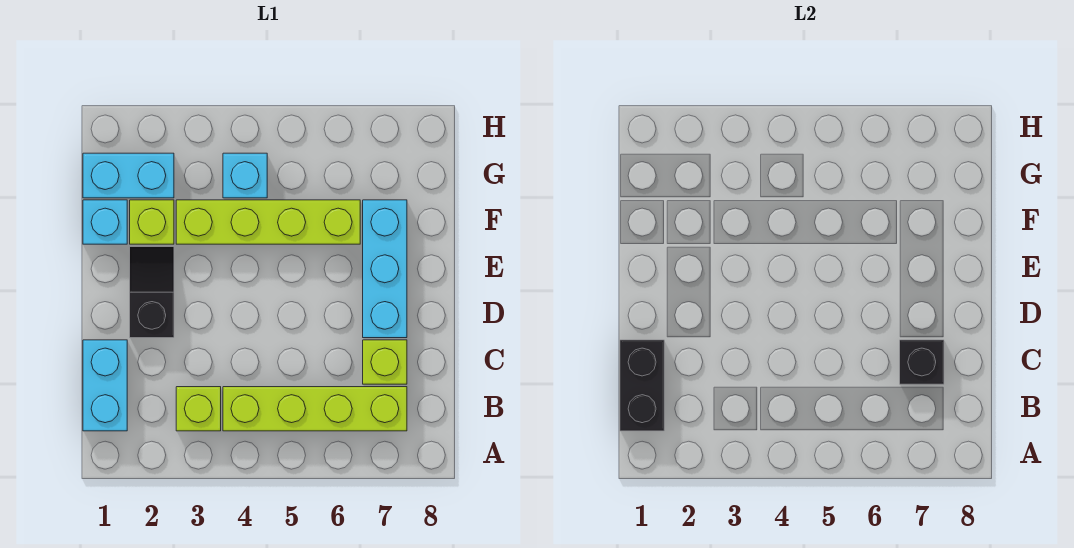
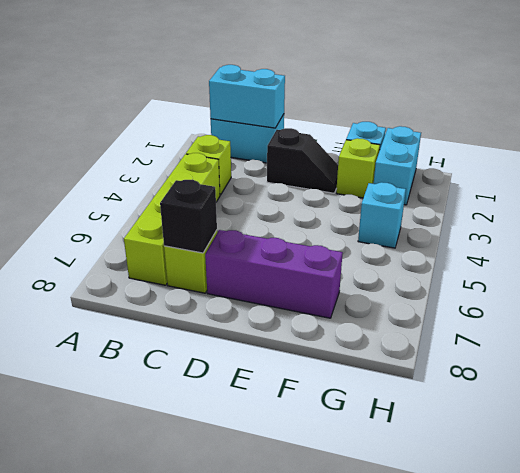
black 1x2 brick [620,340,664,431] -> cyan 1x2 brick [209,65,285,128]
cyan 1x3 brick [363,200,407,338] -> purple 1x3 brick [205,230,343,318]
lime 1x4 brick [176,200,360,244] -> none

